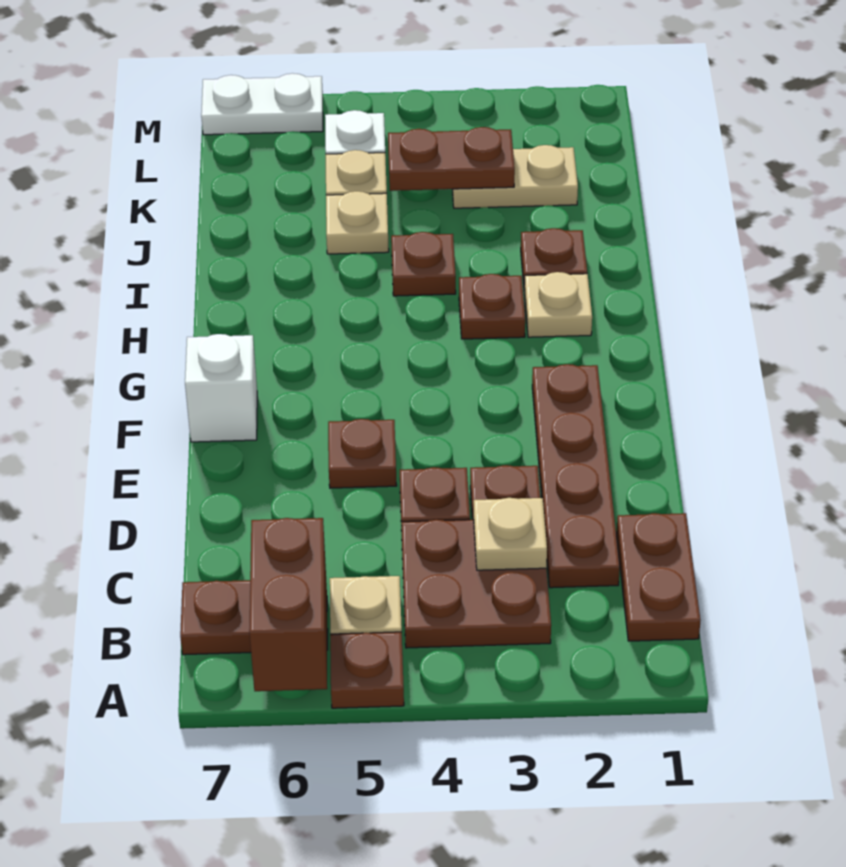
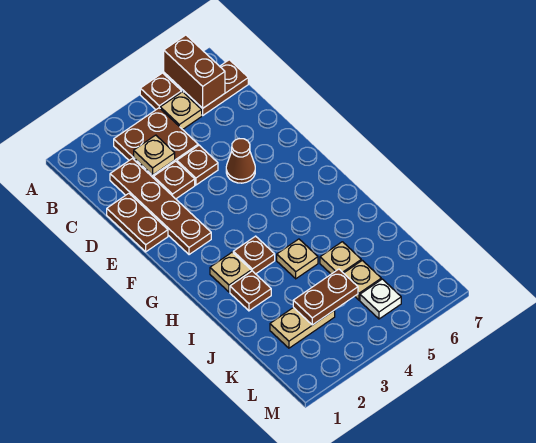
brown 1x2 plate [616,513,701,641] -> brown 1x2 plate moved to [107,193,168,252]
brown 1x1 plate [328,419,397,488] -> brown 1x1 cone [226,139,255,183]
white 1x1 brick [185,334,257,442] -> none
brown 1x1 plate [391,232,456,296] -> tan 1x1 plate [277,239,318,279]
white 1x2 plate [201,73,323,135] -> none

